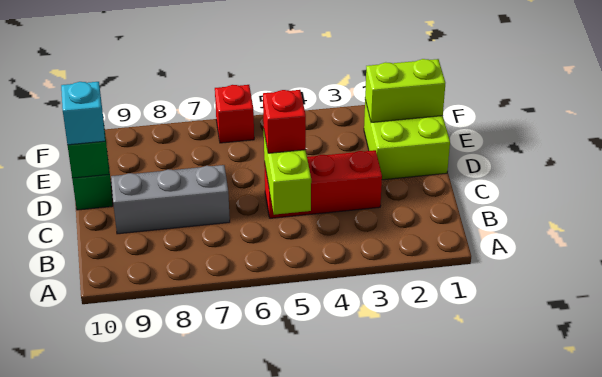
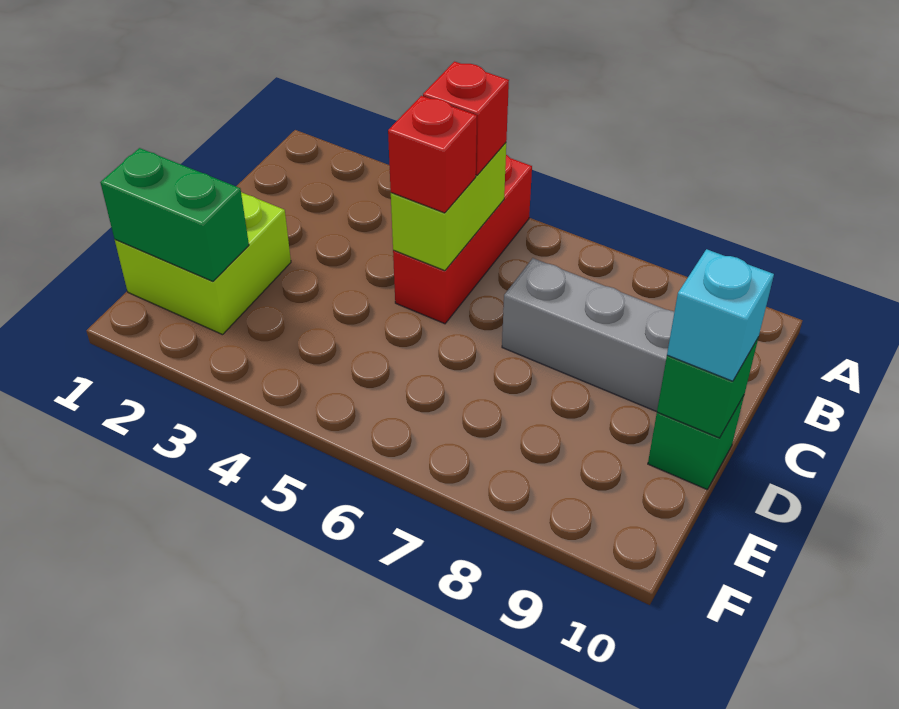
red 1x3 brick [264,150,382,218] -> red 1x3 brick turned to [393,155,532,324]
lime 1x2 brick [365,59,445,122] -> green 1x2 brick [100,148,249,281]
red 1x1 brick [215,85,254,143] -> red 1x1 brick moved to [423,62,509,175]

